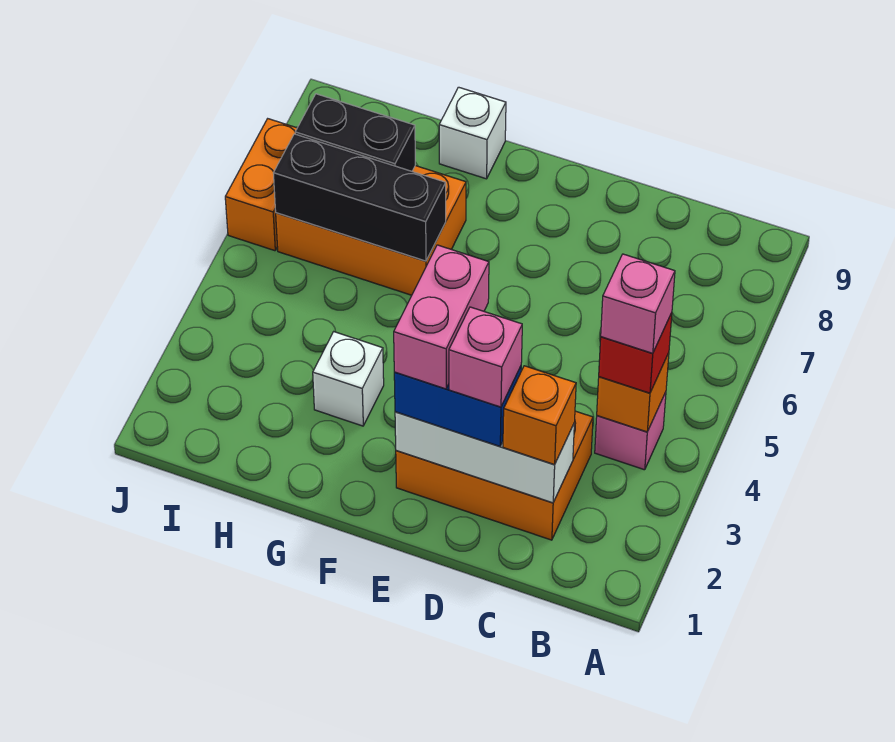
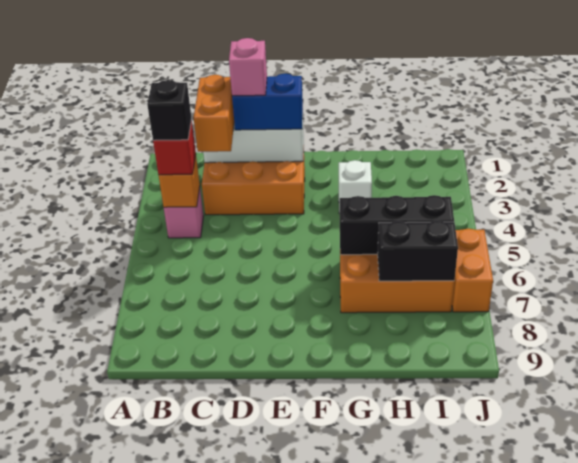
pink 1x1 brick [601,254,675,353] -> black 1x1 brick [147,80,192,140]
orange 1x1 brick [503,366,576,465] -> orange 1x2 brick [194,75,234,152]
pink 1x2 brick [394,245,489,389] -> none
white 1x1 brick [439,87,506,179] -> none

